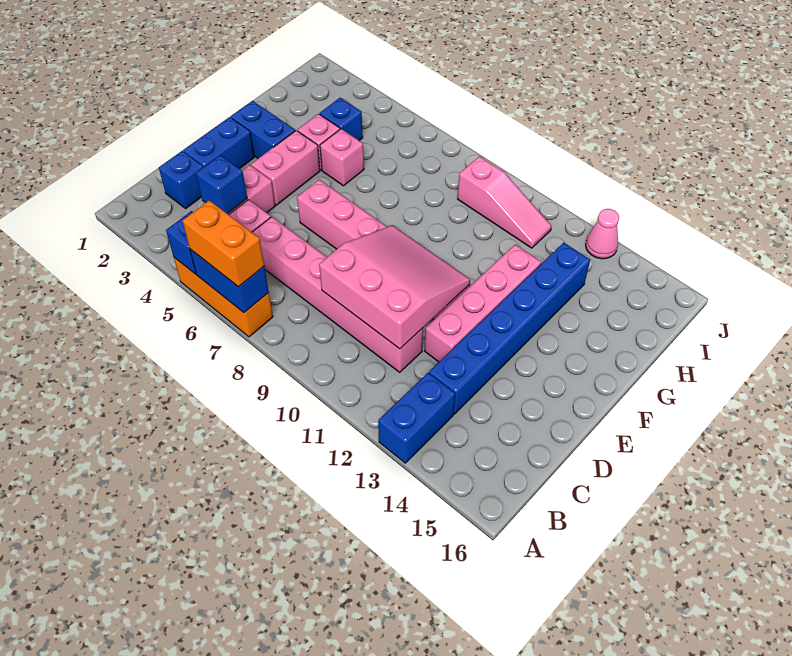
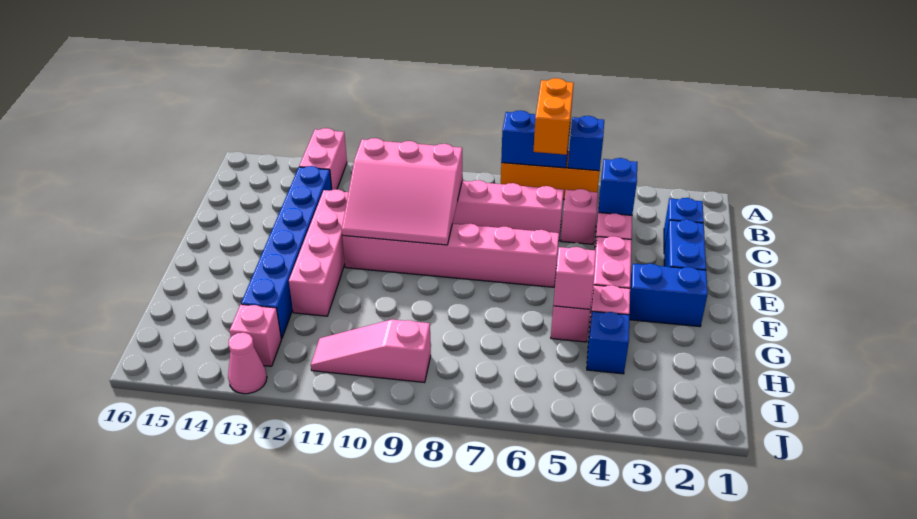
orange 1x2 brick [183,200,264,287] -> orange 1x2 brick turned to [533,78,574,155]
blue 1x2 brick [378,373,455,463] -> pink 1x2 brick [299,128,347,190]
none -> pink 1x1 brick [553,247,596,309]
none -> pink 1x1 brick [230,304,281,366]

